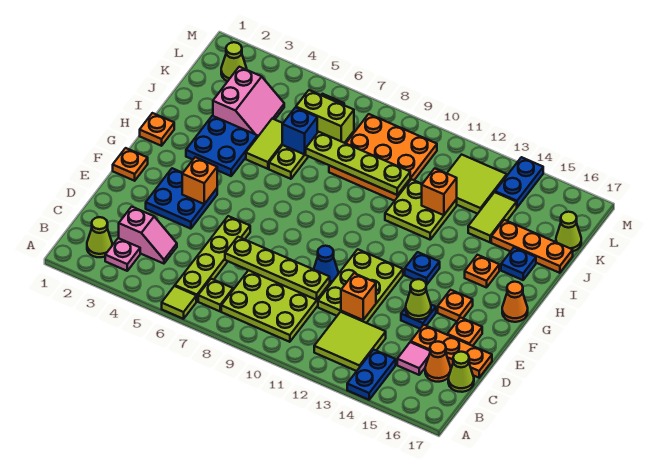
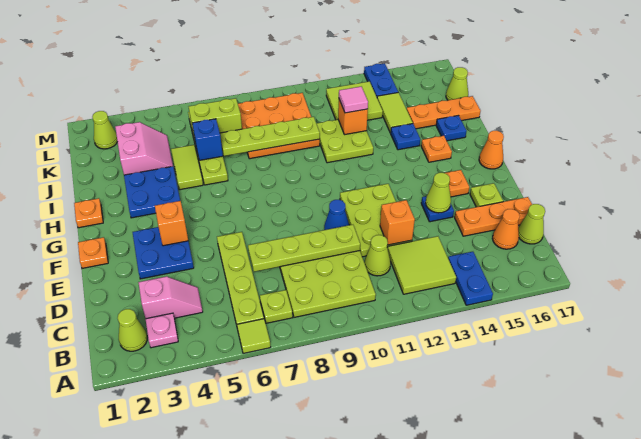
none -> lime 1x1 cone [364,235,391,276]
pink 1x1 tile [397,342,430,375] -> pink 1x1 tile moved to [339,87,368,113]
orange 1x1 plate [447,317,482,346] -> lime 1x1 plate [470,183,503,207]
blue 1x1 plate [405,252,440,285] -> blue 1x1 plate moved to [391,124,420,150]

